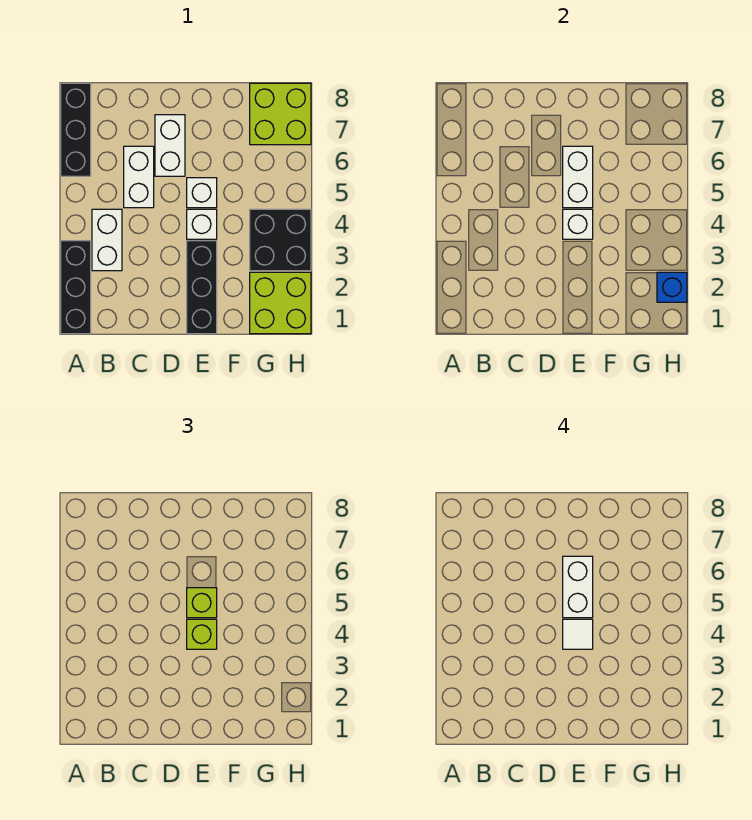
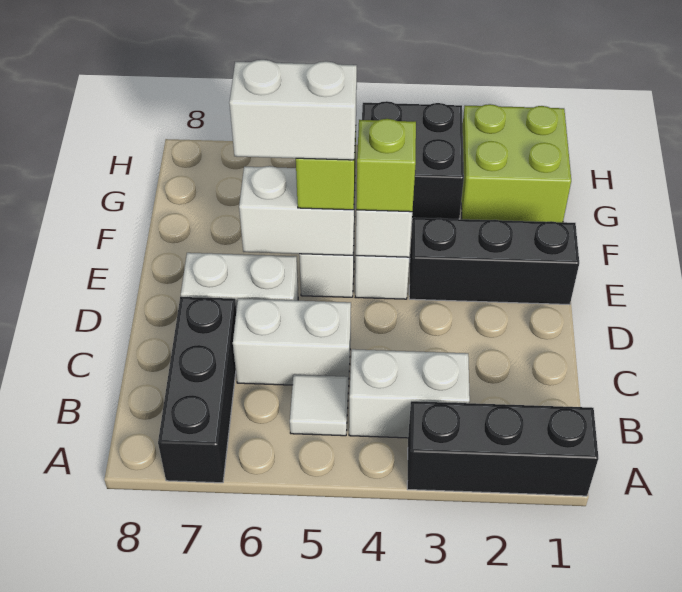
black 1x3 brick [61,83,91,176] -> black 1x3 brick turned to [158,297,236,483]
white 1x1 tile [563,619,593,649] -> white 1x1 tile moved to [290,375,348,436]
lime 2x2 brick [250,83,311,145] -> none
blue 1x1 brick [657,272,687,302] -> none

